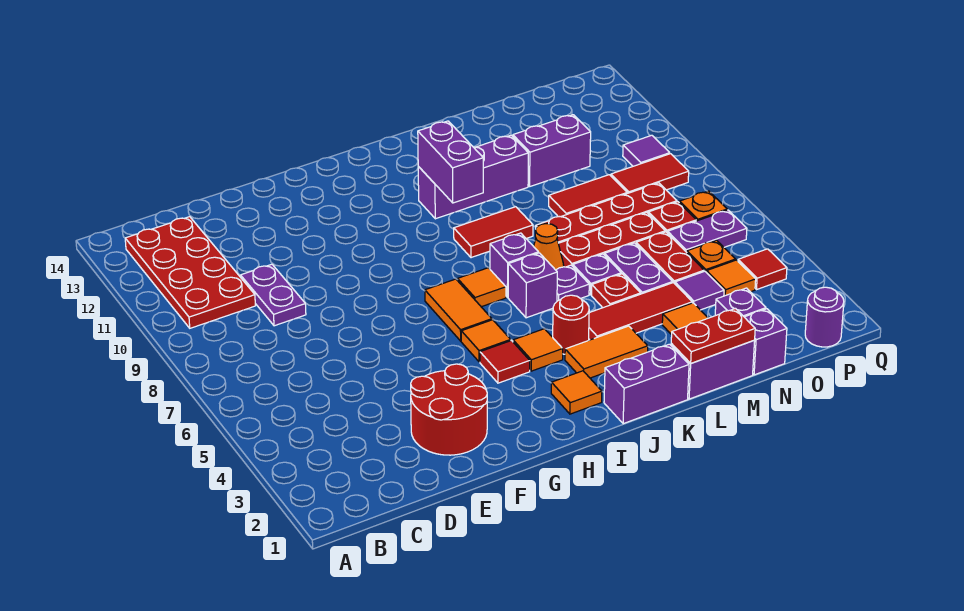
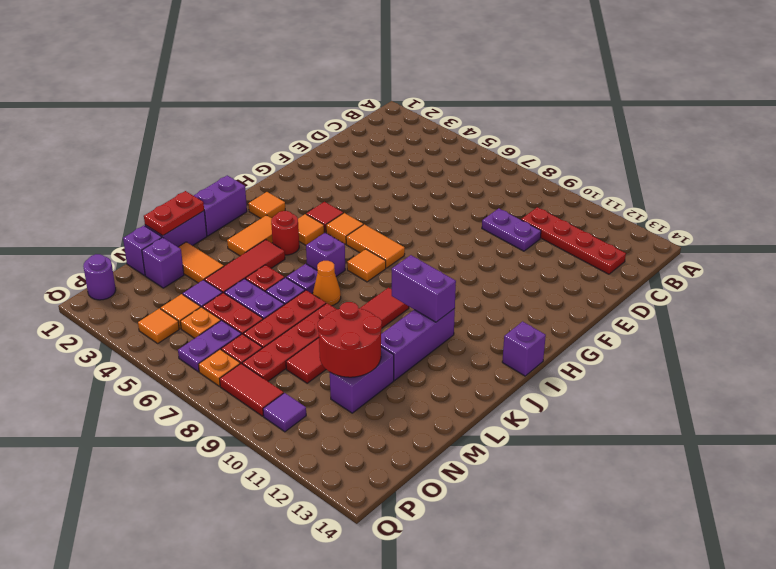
red 2x4 plate [125,217,255,328] -> red 1x4 plate [521,207,626,274]
red 2x2 round brick [411,364,487,455] -> red 2x2 round brick moved to [318,302,382,377]
purple 1x1 brick [490,233,539,297] -> purple 1x1 brick moved to [502,321,546,376]
red 1x2 tile [611,154,689,194] -> red 1x2 tile turned to [220,364,284,416]
red 1x1 tile [738,249,787,289] -> orange 1x1 tile [138,308,179,343]

